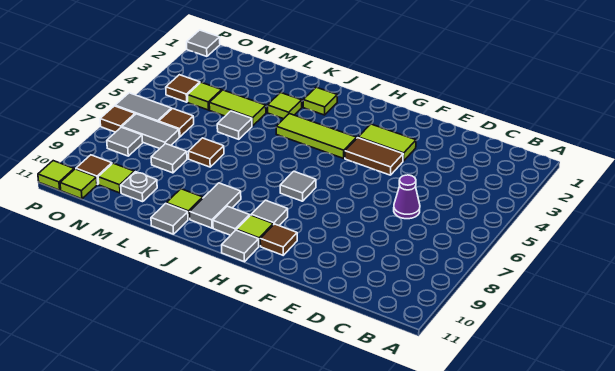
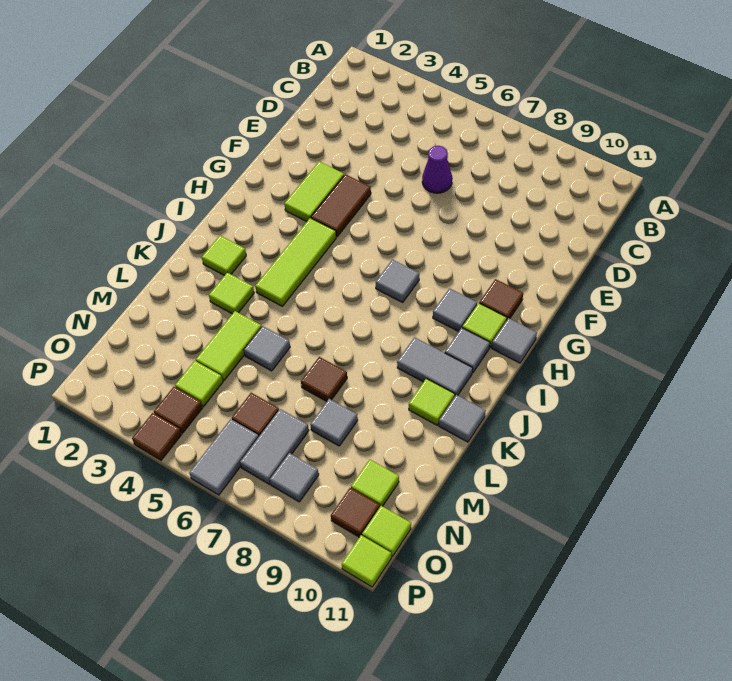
grey 1x1 plate [121,172,157,202] -> none
grey 1x1 tile [187,30,220,56] -> none
brown 1x1 tile [100,106,135,132] -> brown 1x1 tile moved to [132,413,182,460]

